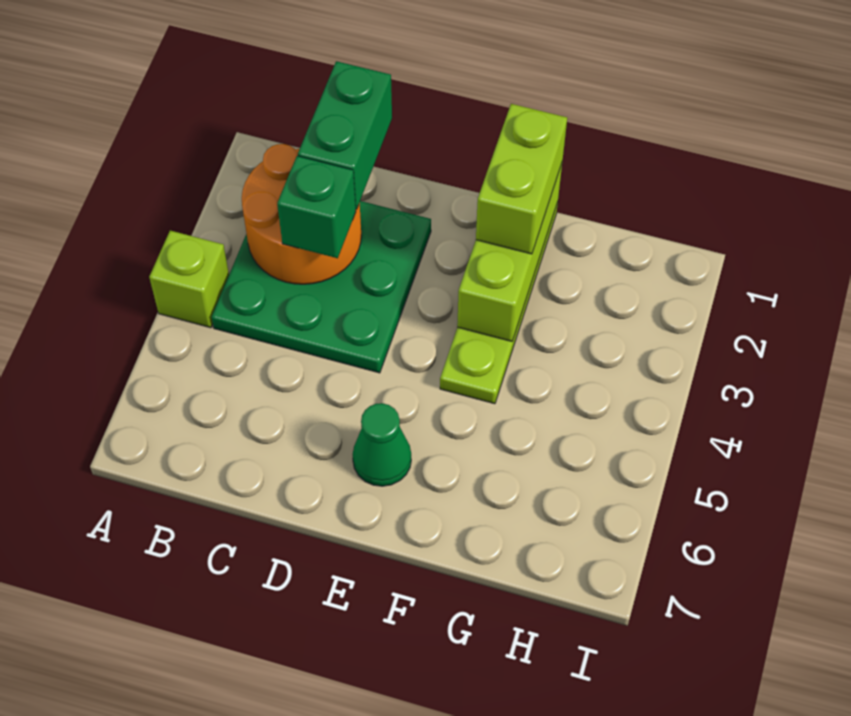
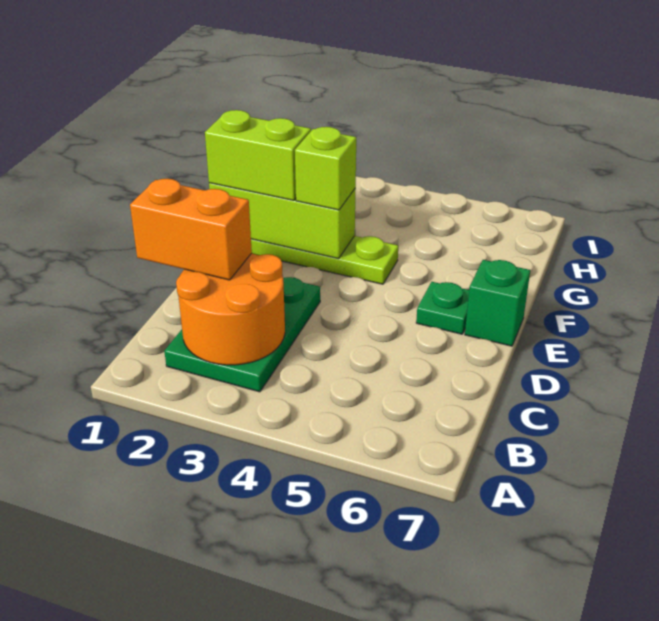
lime 1x1 brick [149,231,229,328] -> lime 1x1 brick moved to [295,127,356,210]
green 3x3 plate [212,201,431,373] -> green 2x3 plate [164,277,320,392]
green 1x2 brick [298,61,392,209] -> orange 1x2 brick [130,179,252,280]
green 1x1 brick [277,156,356,258] -> green 1x1 brick moved to [465,260,530,346]
green 1x1 cone [353,403,411,486] -> green 1x1 plate [416,282,469,334]

